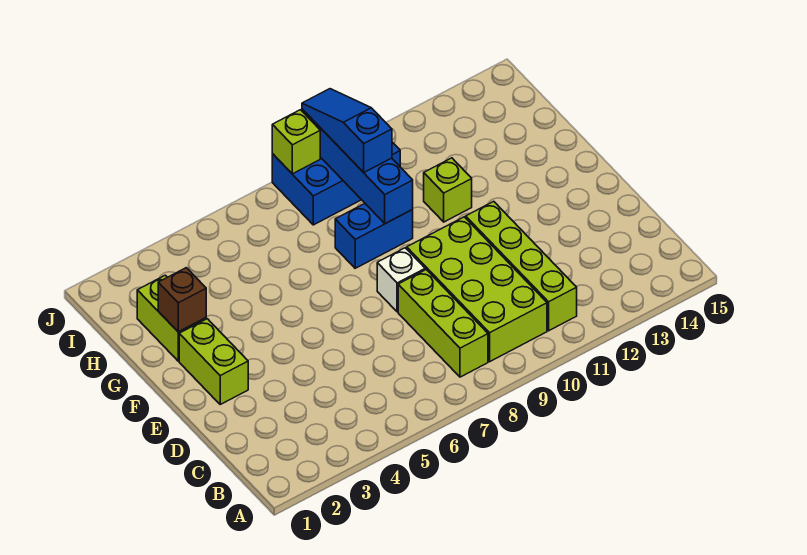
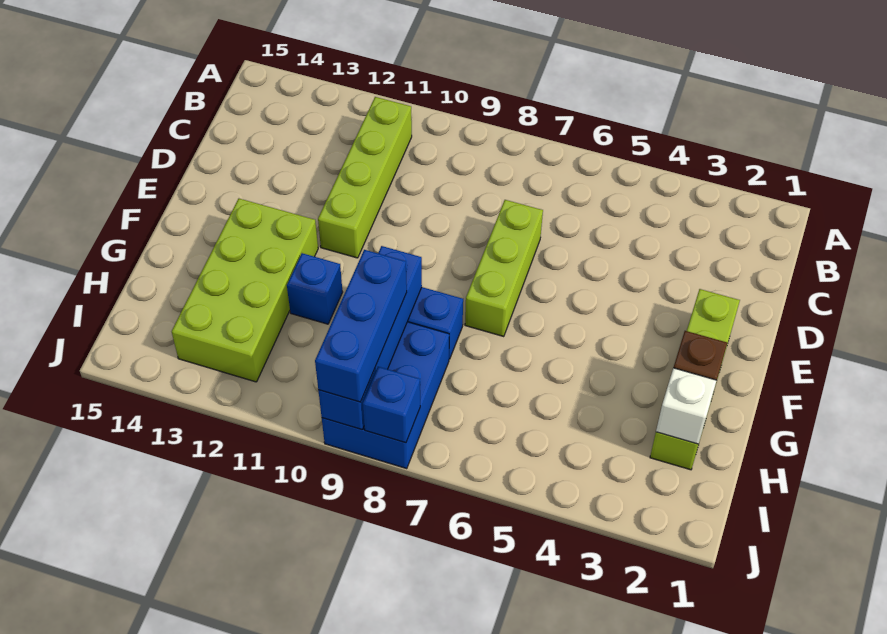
lime 1x3 brick [398,270,488,377] -> lime 1x3 brick moved to [465,200,543,337]
lime 2x4 brick [407,217,547,362] -> lime 2x4 brick moved to [172,199,318,382]
white 1x1 brick [377,248,425,312] -> white 1x1 brick moved to [656,368,717,444]
lime 1x1 brick [424,158,472,222] -> blue 1x1 brick [287,253,343,324]
blue 1x3 slope [302,89,392,172] -> blue 1x3 brick [315,250,407,402]
blue 2x3 brick [272,142,400,225] -> blue 2x3 brick turned to [322,322,449,469]
lime 1x1 brick [272,110,320,174] -> blue 1x1 brick [363,367,420,443]

